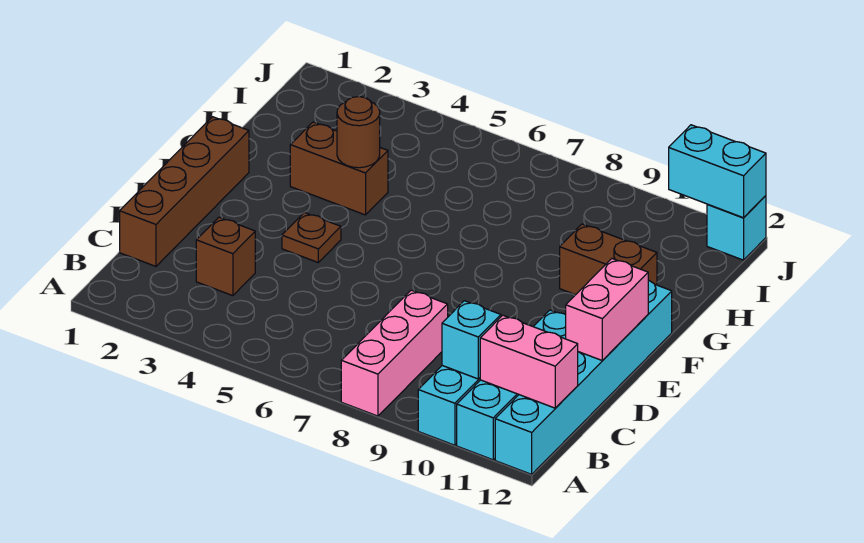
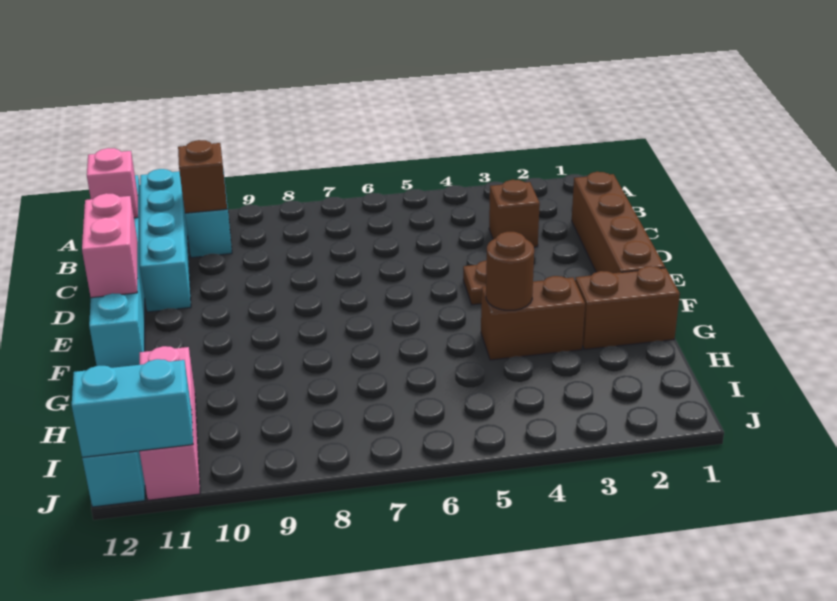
pink 1x3 brick [341,290,448,416] -> pink 1x3 brick moved to [139,346,200,500]
cyan 1x1 brick [442,301,501,379] -> brown 1x1 brick [178,140,227,213]
pink 1x2 brick [480,315,578,408] -> pink 1x1 brick [87,148,138,218]
brown 1x2 brick [560,224,657,295] -> brown 1x2 brick moved to [575,266,680,350]

